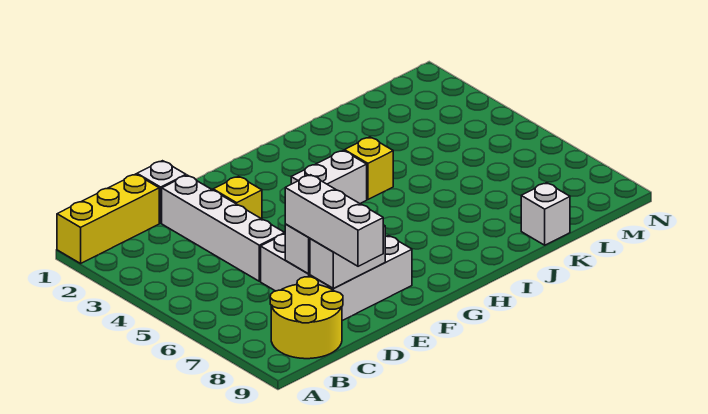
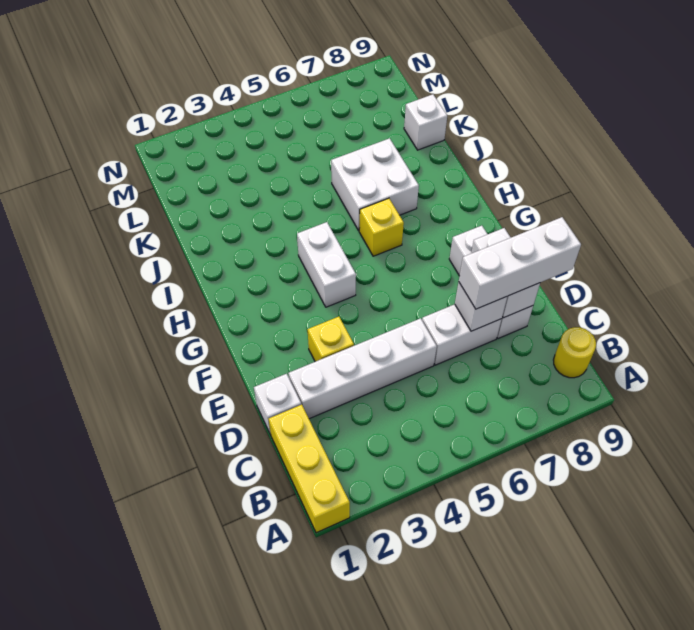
yellow 2x2 round brick [270,277,343,359] -> yellow 1x1 round brick [554,327,596,378]
yellow 1x1 brick [345,137,393,199] -> yellow 1x1 brick moved to [359,198,404,256]
none -> white 2x2 brick [331,138,419,231]

